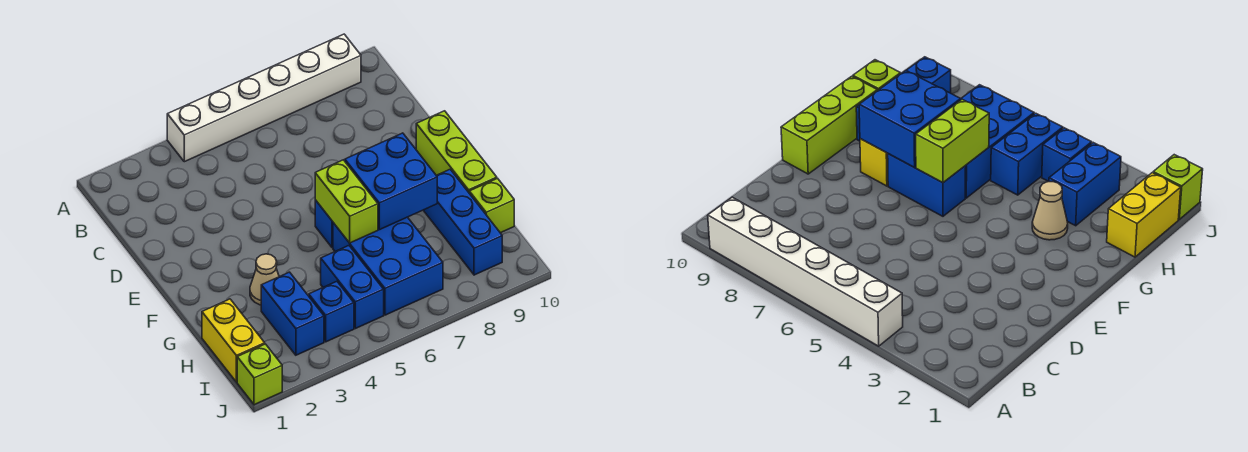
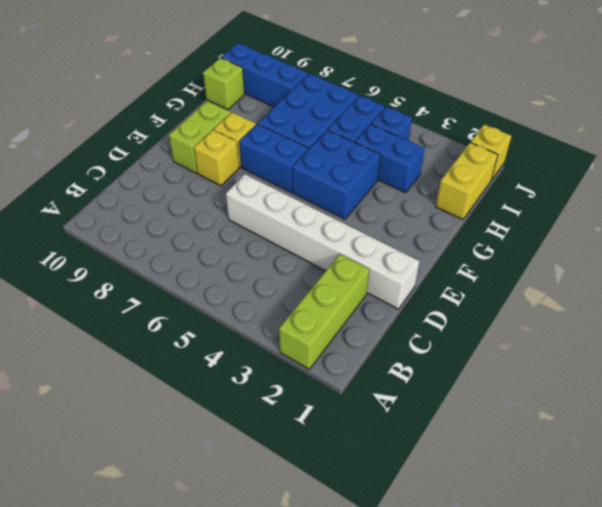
white 1x6 brick [167,34,361,162] -> white 1x6 brick moved to [226,174,420,309]
none -> yellow 1x1 brick [194,130,239,186]
lime 1x3 brick [416,111,497,192] -> lime 1x3 brick moved to [279,254,370,369]
lime 1x2 brick [315,160,378,243] -> lime 1x2 brick moved to [169,101,231,173]
blue 2x2 brick [345,133,437,230] -> blue 2x2 brick moved to [292,130,380,219]
tan 1x1 cone [250,254,279,305] -> none
blue 1x3 brick [423,169,502,275] -> blue 1x3 brick turned to [221,43,308,107]
blue 1x2 brick [261,272,324,355] -> blue 1x2 brick turned to [355,124,425,193]
lime 1x1 brick [237,344,282,405] -> yellow 1x1 brick [471,124,511,180]

